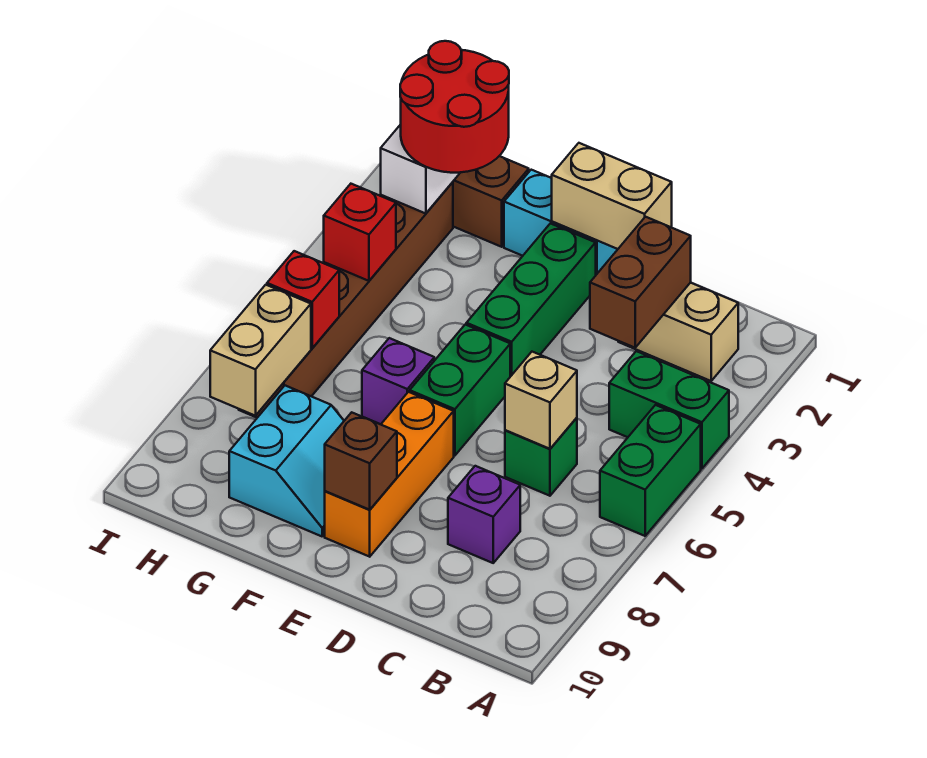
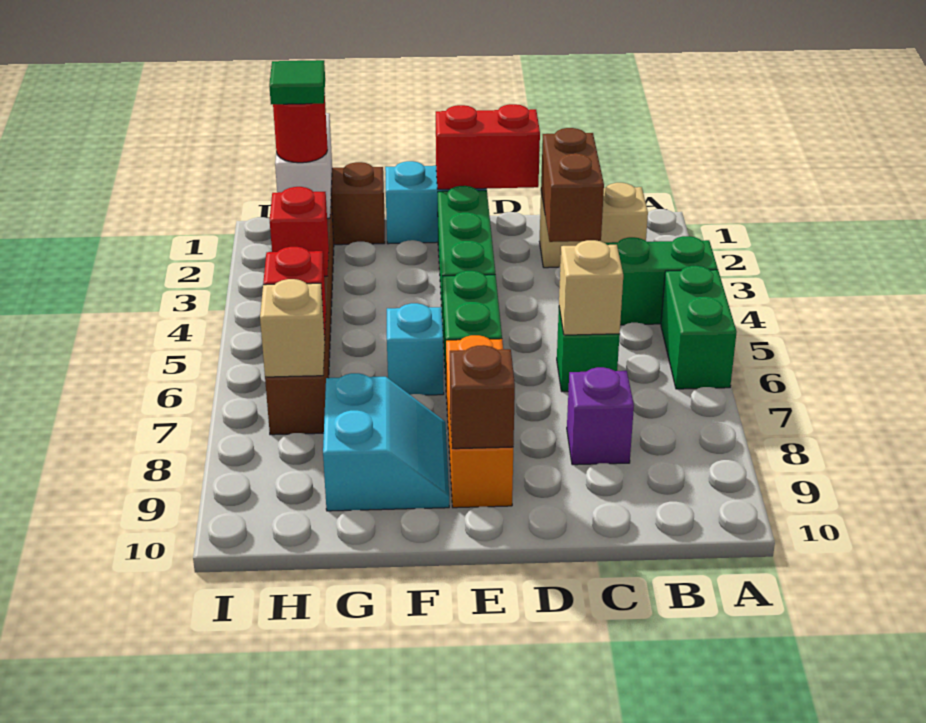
tan 1x2 brick [552,143,672,249] -> red 1x2 brick [436,104,540,189]
purple 1x1 brick [362,338,434,424] -> cyan 1x1 brick [387,303,444,395]
red 2x2 round brick [400,41,509,173] -> red 1x1 round brick [273,94,328,163]
none -> green 1x1 tile [269,60,325,104]
tan 1x2 brick [210,285,311,416] -> tan 1x1 brick [260,279,325,377]

